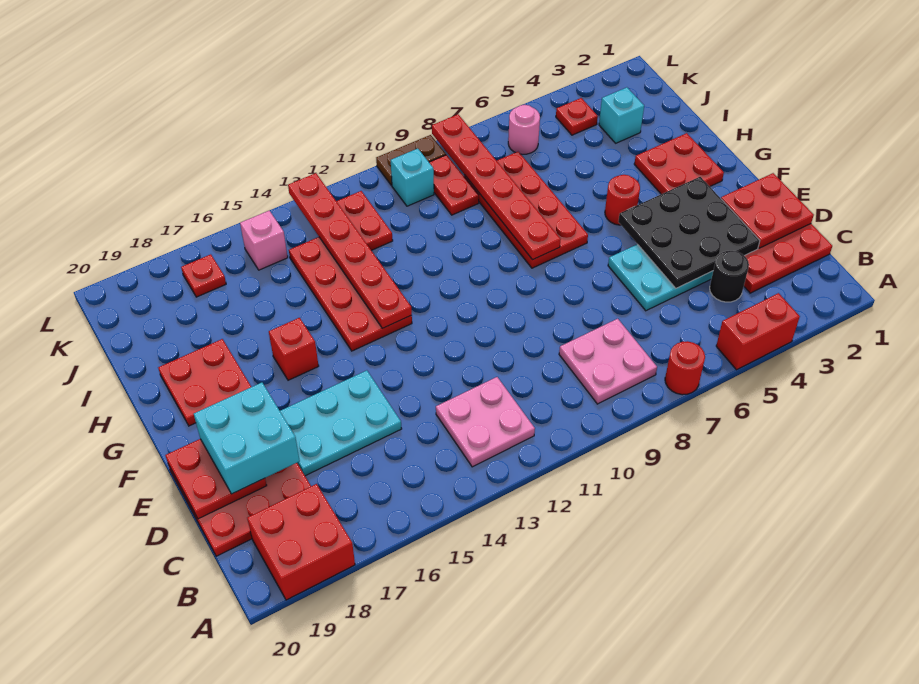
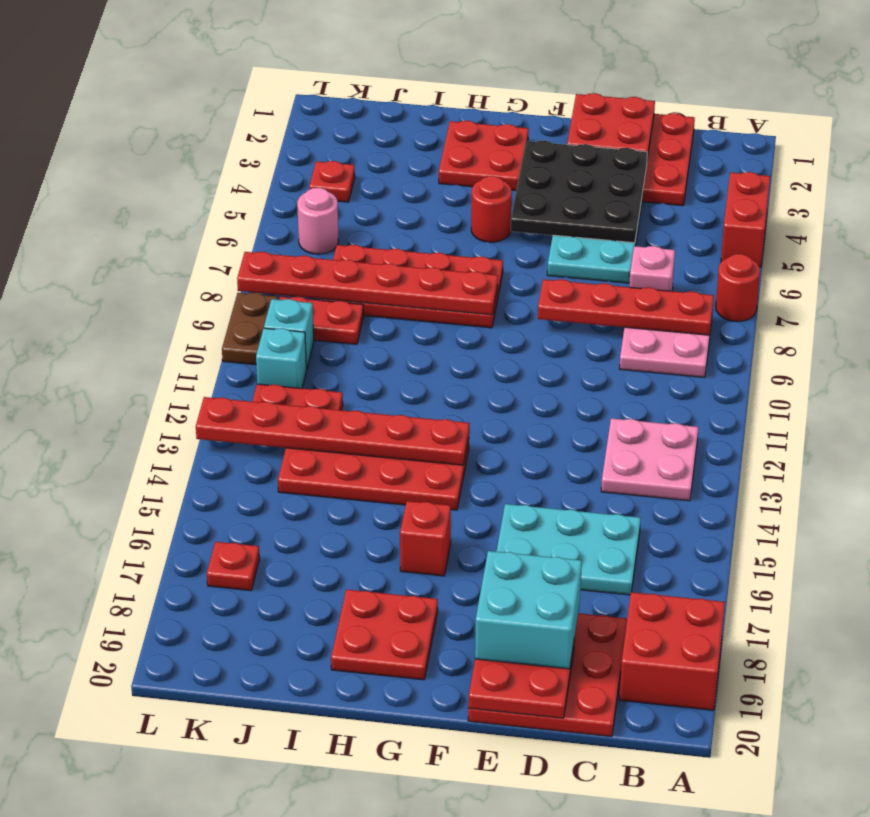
none -> red 1x4 plate [538,279,714,335]
black 1x1 round brick [710,251,749,302] -> none
cyan 2x3 plate [280,370,402,476] -> cyan 2x3 plate turned to [496,504,641,595]
cyan 1x1 brick [599,87,644,143] -> cyan 1x1 brick moved to [256,328,306,388]
pink 1x1 brick [240,210,288,270] -> pink 1x1 brick moved to [629,246,675,291]

